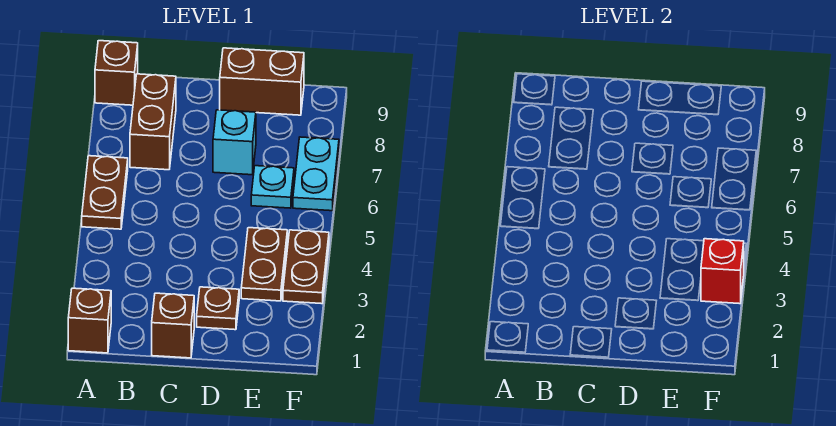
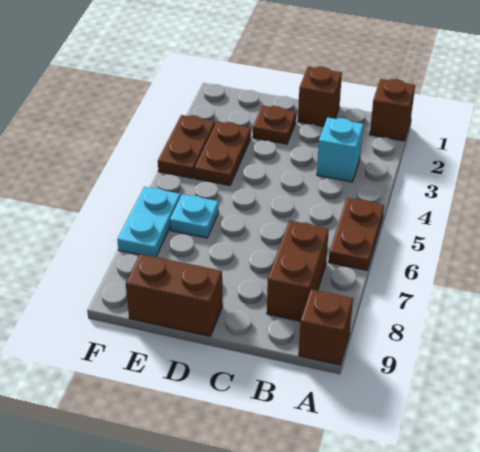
cyan 1x1 brick [213,110,256,175] -> cyan 1x1 brick moved to [317,117,363,182]
red 1x1 brick [701,239,744,304] -> none

